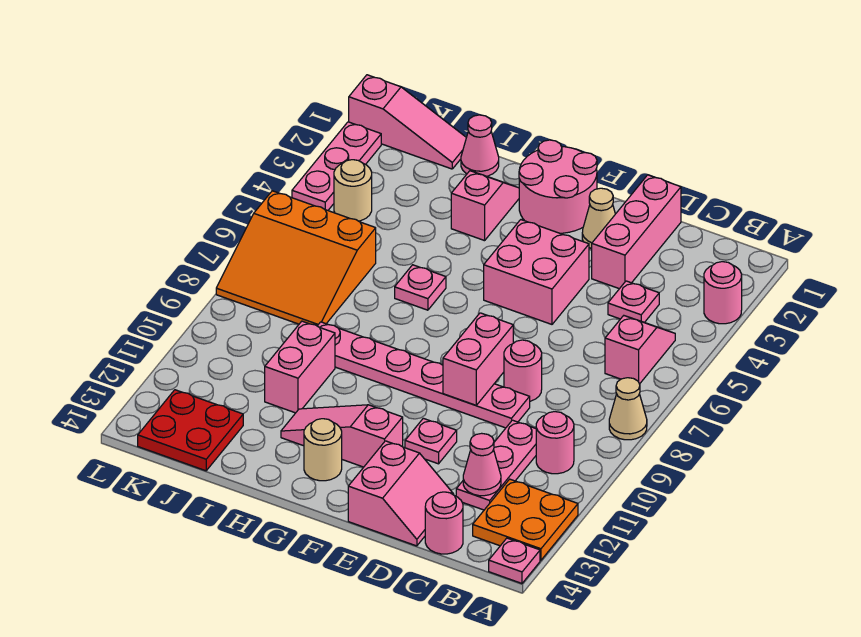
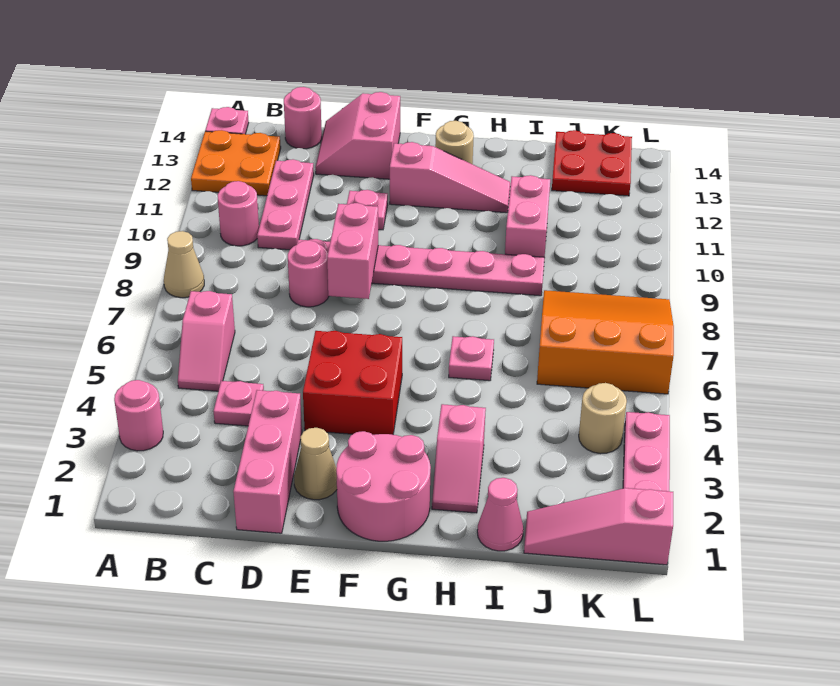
pink 1x1 cone [463,433,501,496] -> none
pink 2x2 brick [484,220,589,324] -> red 2x2 brick [303,331,402,435]

